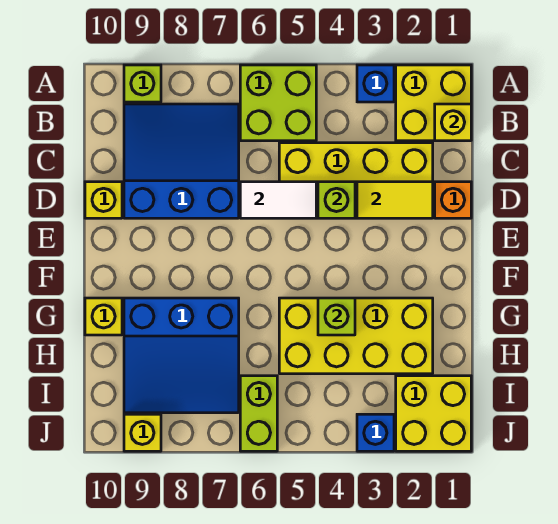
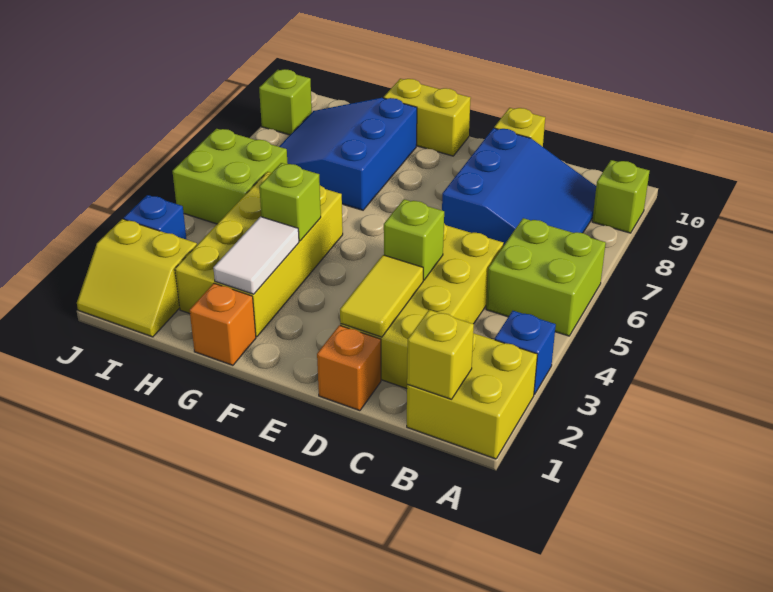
white 1x2 tile [240,182,316,218] -> white 1x2 tile moved to [213,217,299,294]
none -> orange 1x1 brick [190,283,256,365]
yellow 1x1 brick [85,298,122,335] -> yellow 1x2 brick [383,79,471,156]
yellow 2x2 brick [396,376,471,451] -> yellow 2x2 slope [77,219,197,337]
lime 1x2 brick [240,376,277,451] -> lime 2x2 brick [172,129,288,224]
yellow 1x1 brick [124,414,161,451] -> lime 1x1 brick [259,69,312,135]

